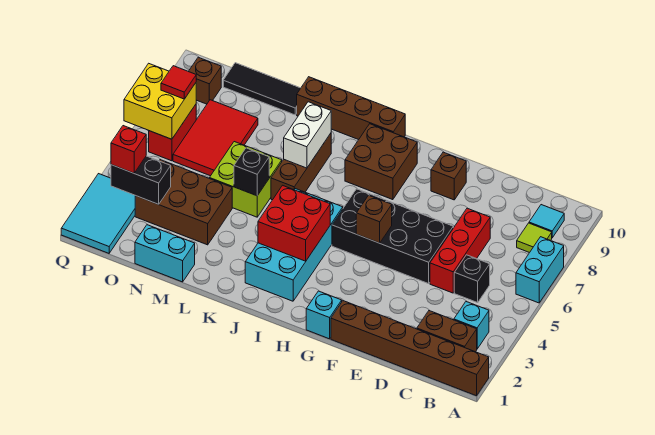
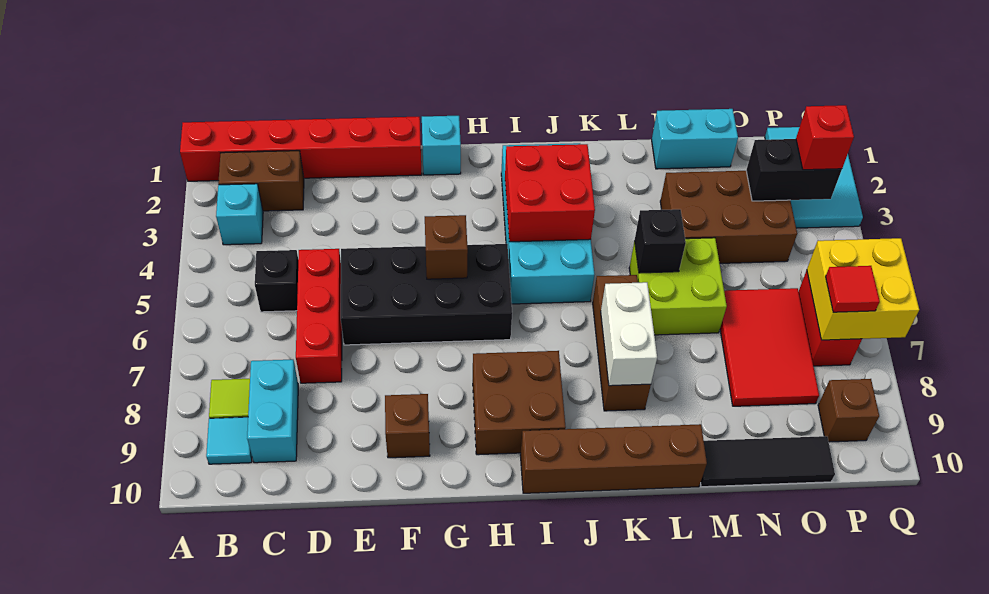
brown 1x6 brick [331,301,489,396] -> red 1x6 brick [180,117,422,181]
cyan 1x2 brick [516,237,564,303] -> cyan 1x2 brick moved to [247,360,298,463]

